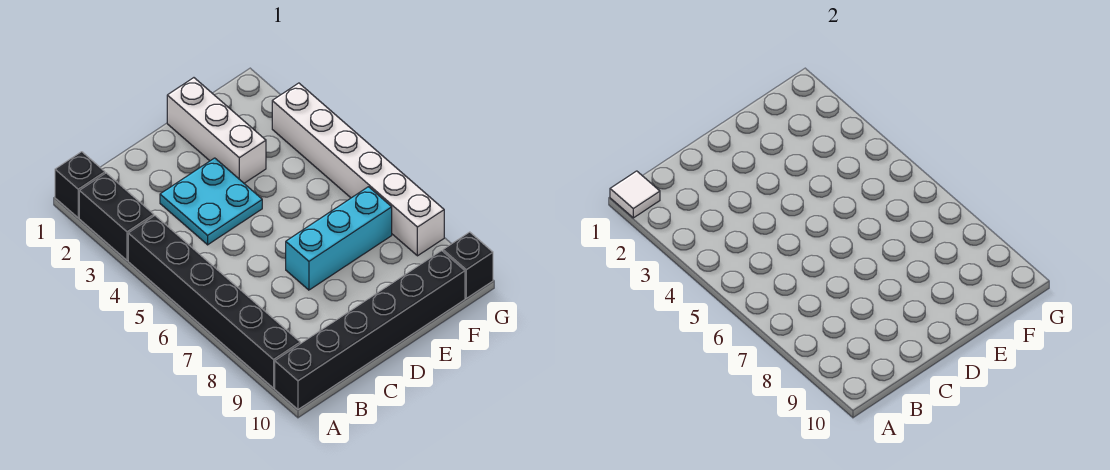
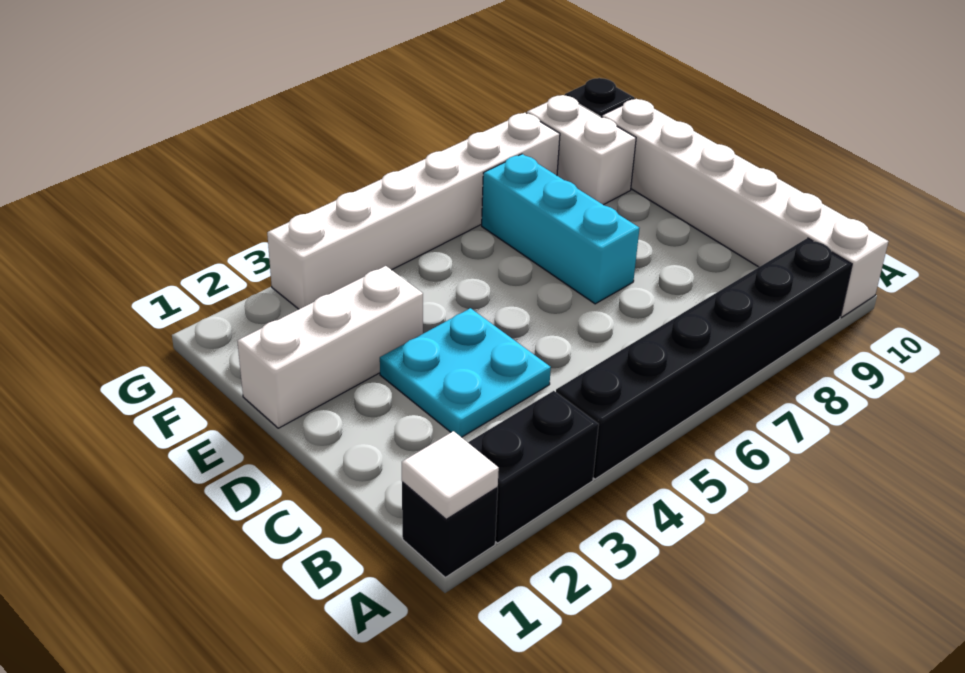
black 1x6 brick [275,251,465,409] -> white 1x6 brick [602,99,888,317]
none -> white 1x2 brick [527,95,636,205]

